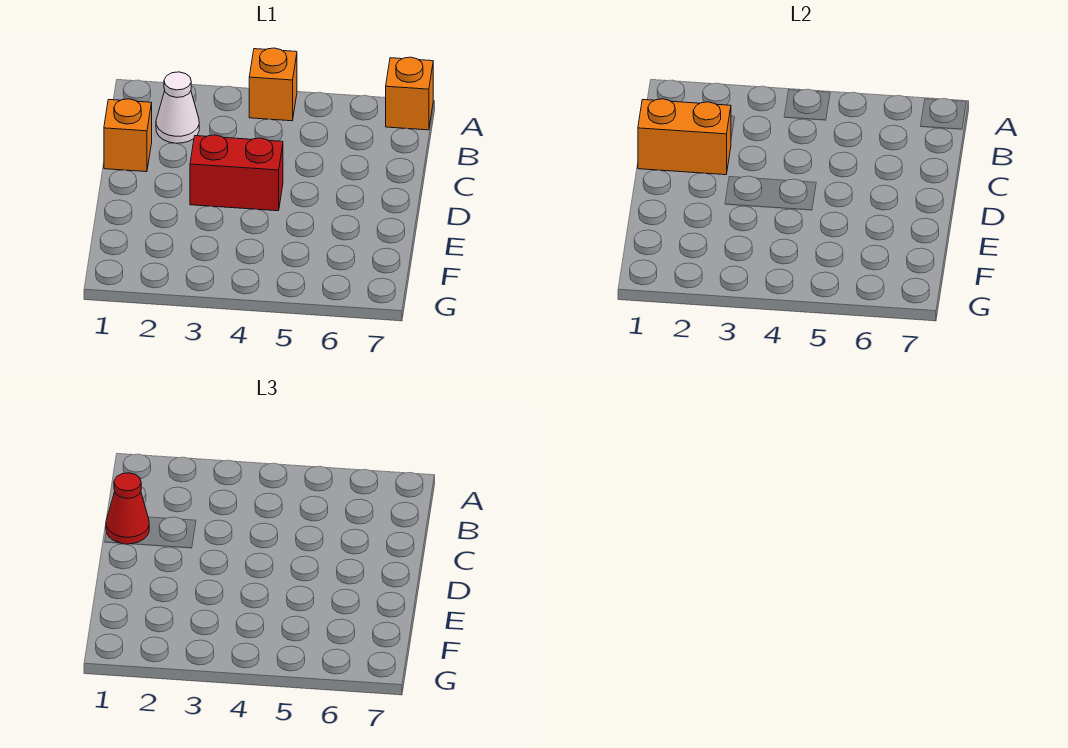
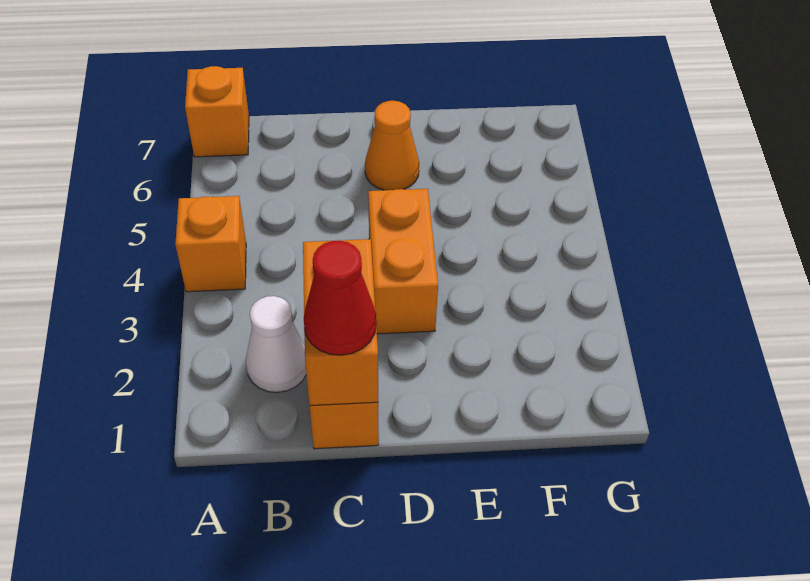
red 1x2 brick [190,135,283,211] -> orange 1x2 brick [368,189,438,334]
none -> orange 1x1 cone [365,101,419,190]

